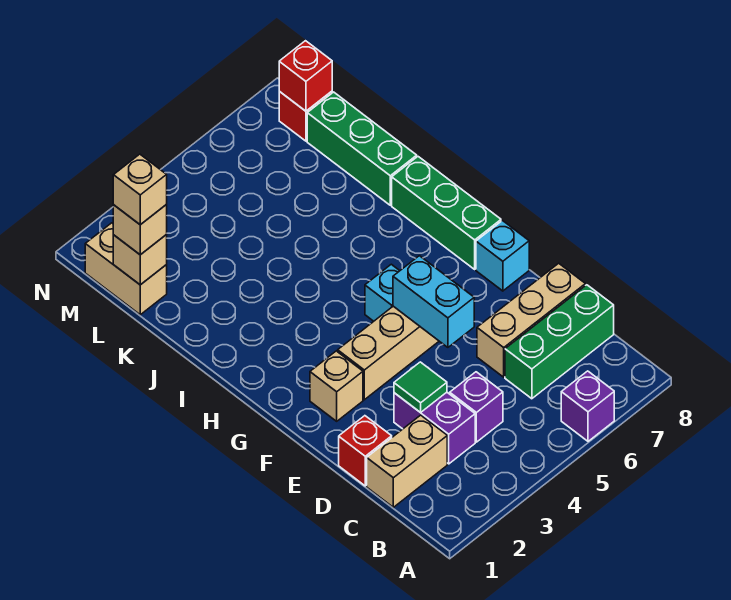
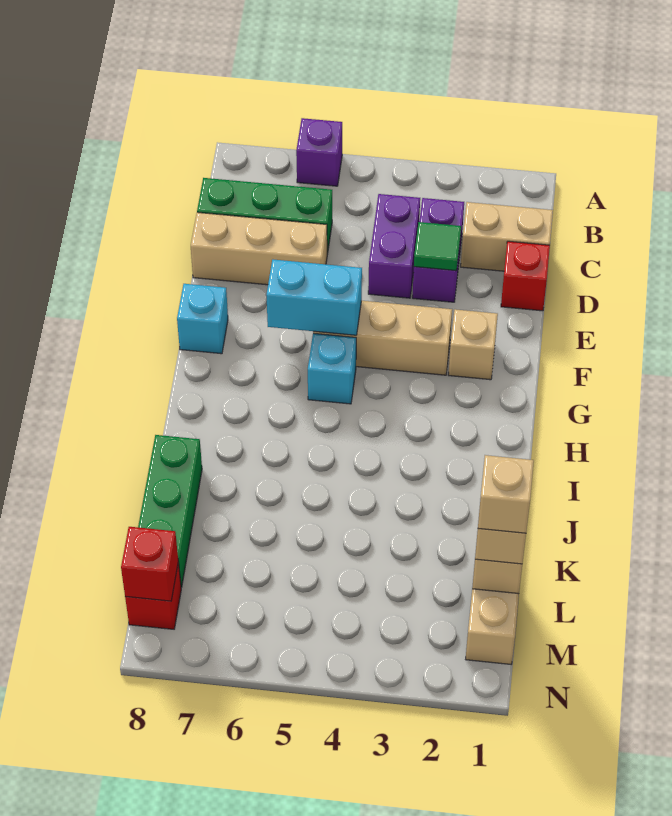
purple 1x1 brick [450,372,503,442] -> purple 1x2 brick [368,194,420,298]
cyan 1x2 brick [393,256,474,347] -> cyan 1x2 brick turned to [266,260,362,335]
green 1x3 brick [392,157,501,269] -> none

